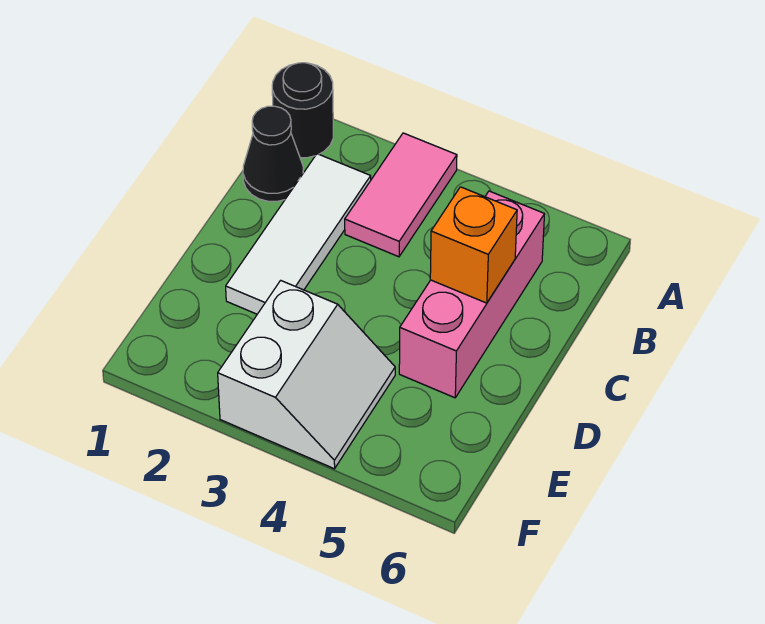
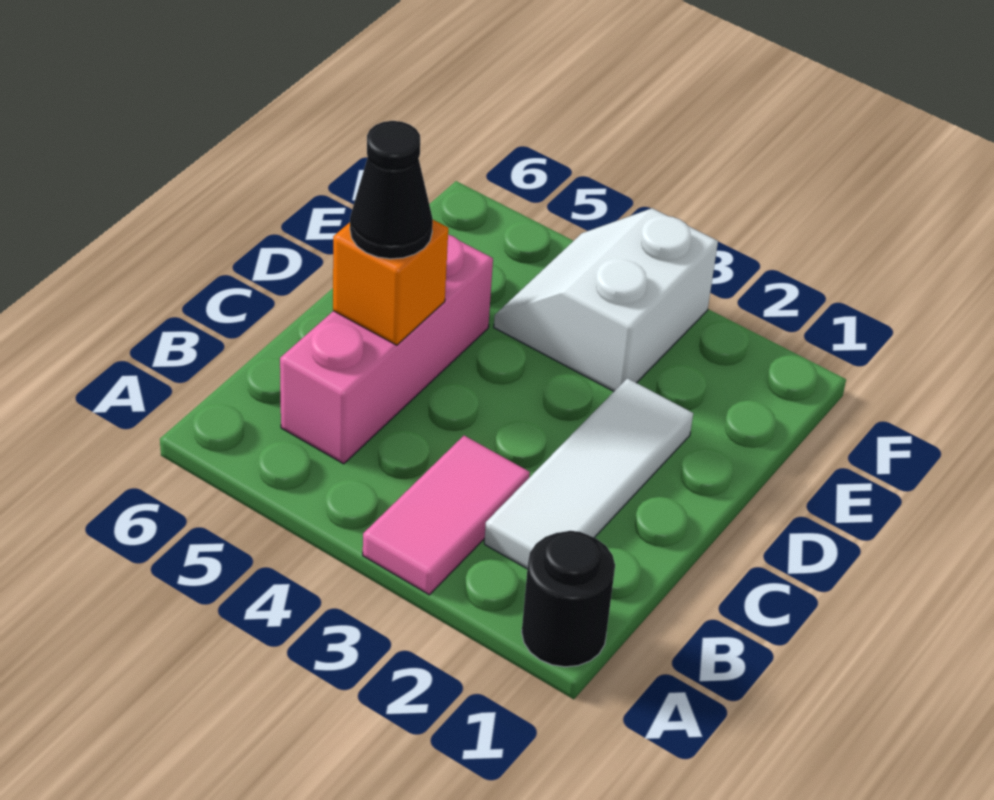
black 1x1 cone [243,106,303,201] -> black 1x1 cone moved to [350,121,433,259]

